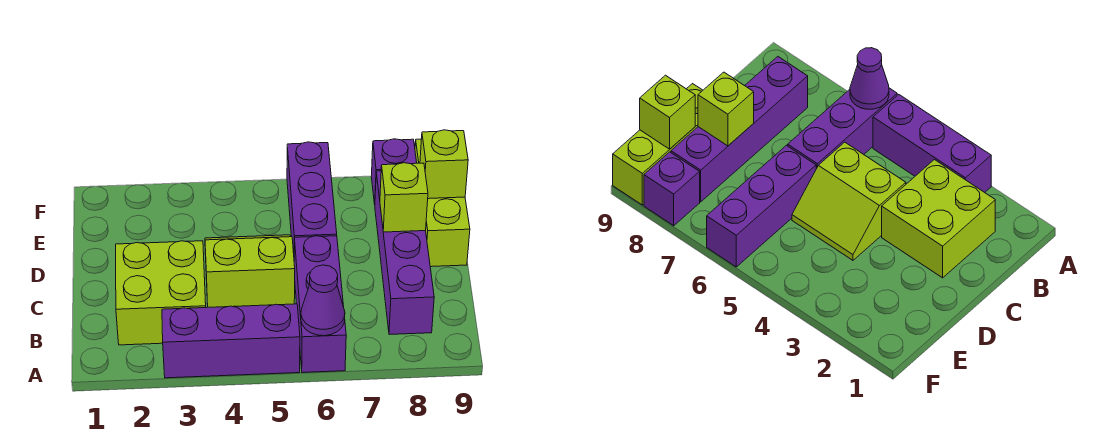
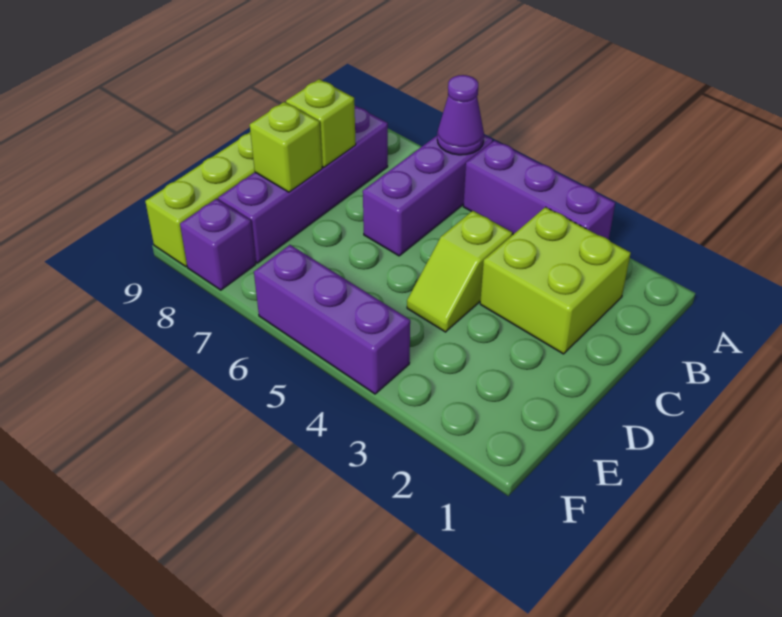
lime 2x2 slope [205,235,295,307] -> lime 1x2 slope [407,211,512,332]
purple 1x3 brick [287,142,337,253] -> purple 1x3 brick turned to [254,245,410,394]
lime 1x1 brick [420,130,468,199] -> lime 1x1 brick moved to [286,79,356,167]

